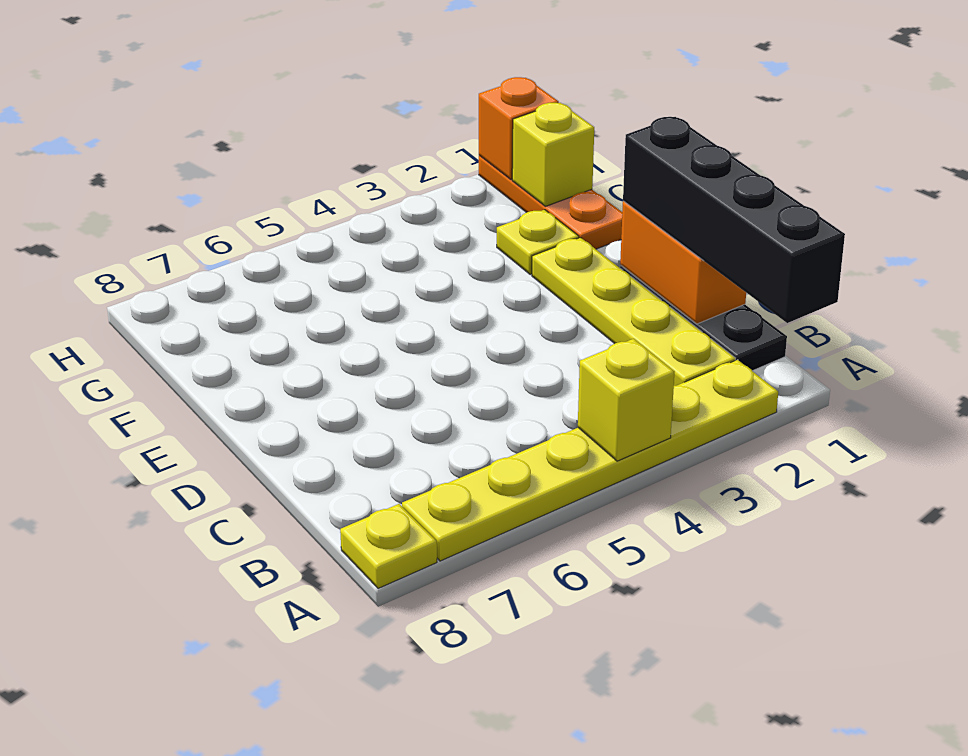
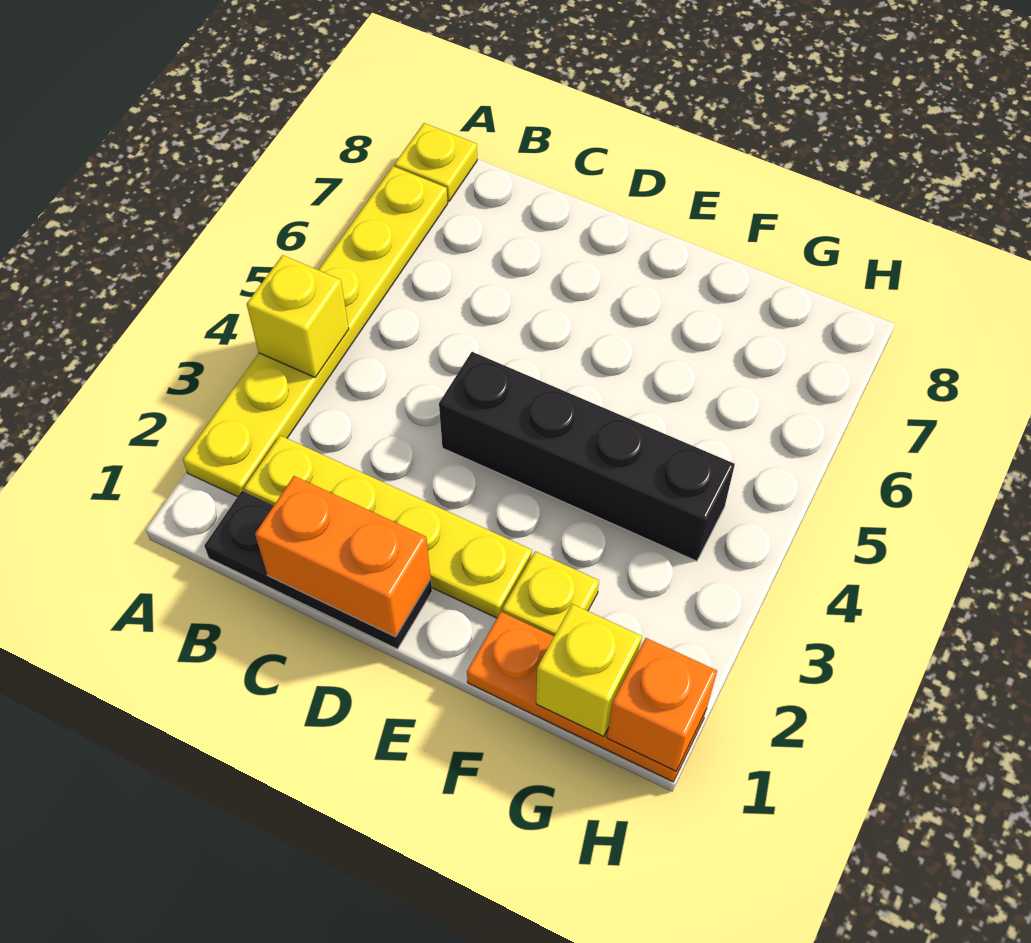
black 1x4 brick [623,117,845,323] -> black 1x4 brick moved to [439,352,735,561]

